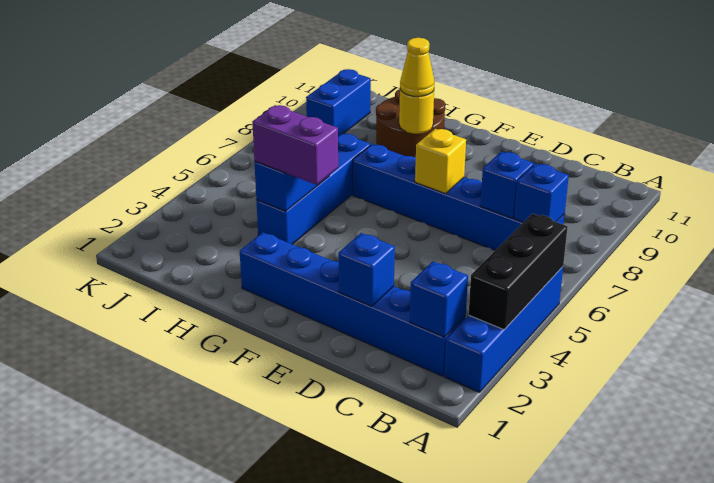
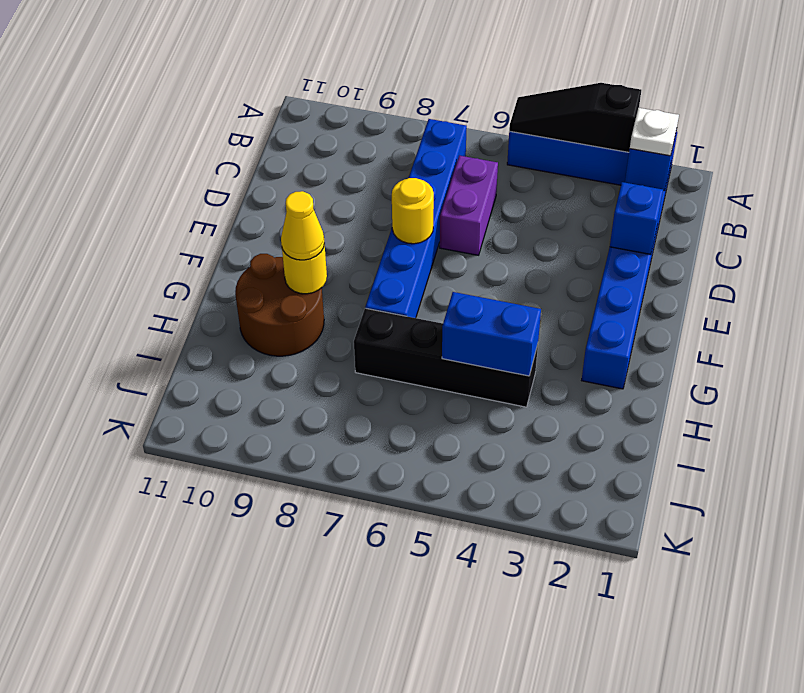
black 1x3 brick [469,214,568,330] -> black 1x3 slope [509,83,641,152]
none -> white 1x1 plate [630,108,679,156]
blue 1x1 brick [514,164,569,222] -> none
blue 1x1 brick [480,152,534,218] -> none
yellow 1x1 brick [415,129,466,194] -> yellow 1x1 round brick [392,178,434,244]
purple 1x2 brick [252,105,338,185] -> purple 1x2 brick moved to [440,156,498,255]
blue 1x4 brick [256,133,371,244] -> black 1x4 brick [354,308,538,407]
blue 1x2 brick [306,69,371,136] -> none

